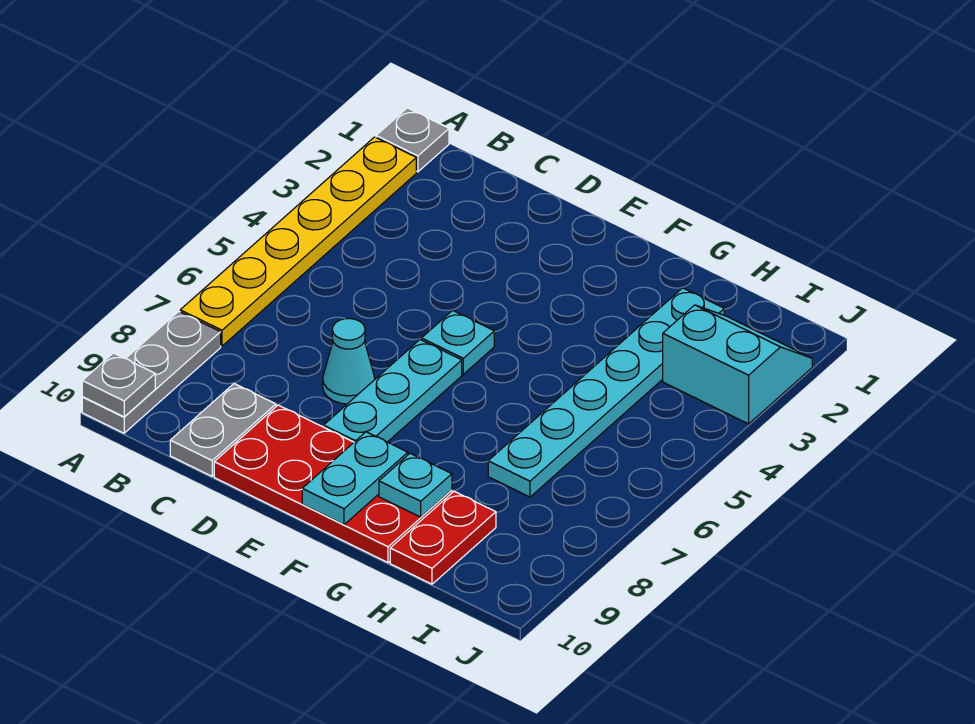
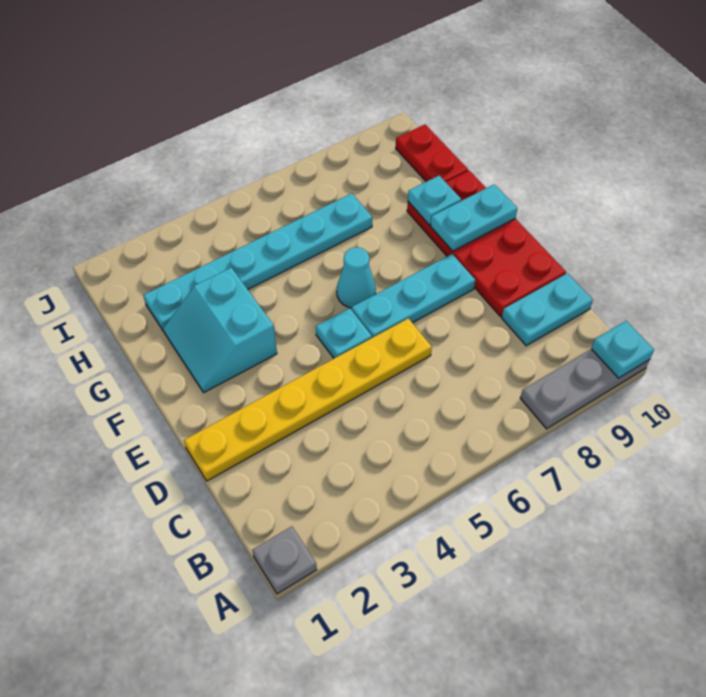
yellow 1x6 plate [180,137,416,346] -> yellow 1x6 plate moved to [184,318,432,481]
grey 1x1 plate [82,353,155,417] -> cyan 1x1 plate [591,321,654,378]
grey 1x2 plate [170,384,276,476] -> cyan 1x2 plate [502,273,593,346]
cyan 1x1 cone [323,319,375,404] -> cyan 1x1 cone moved to [337,247,376,308]
red 1x2 plate [390,491,496,584] -> red 1x2 plate turned to [396,125,468,182]
cyan 2x2 slope [663,305,812,424] -> cyan 2x2 slope moved to [163,268,277,392]

